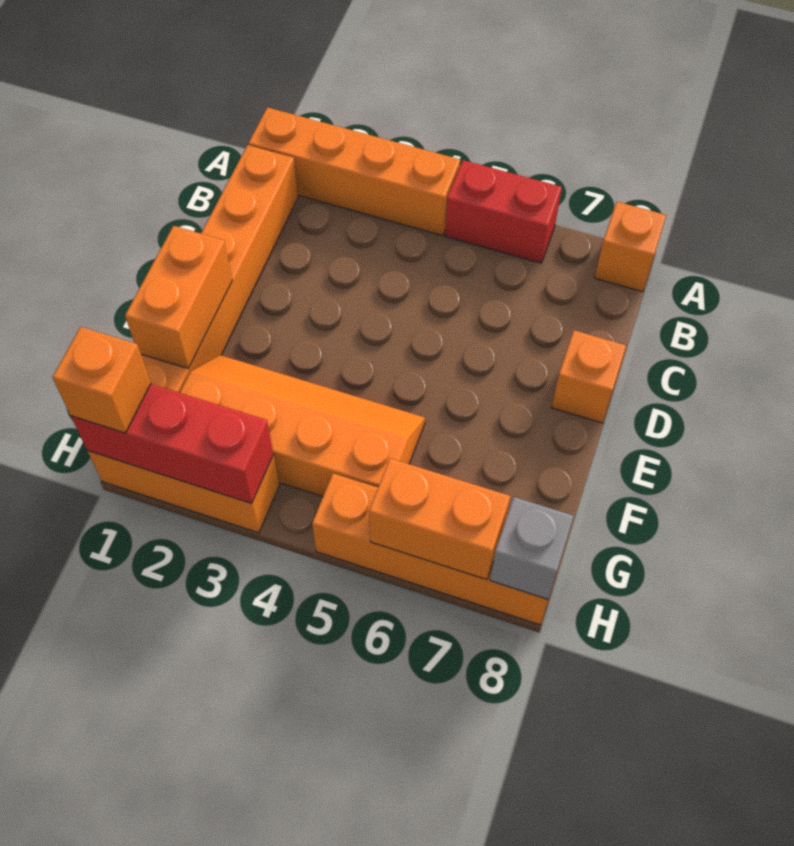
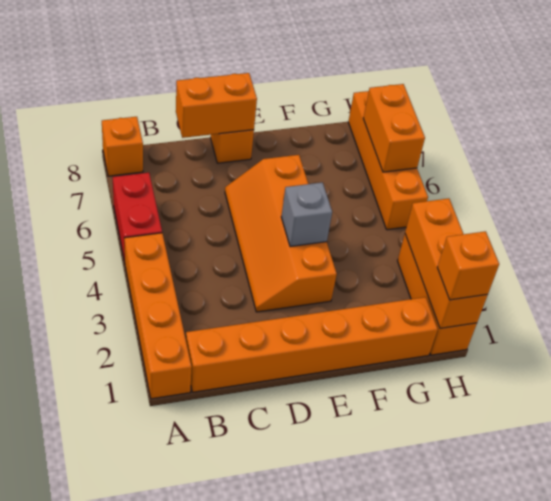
orange 1x2 brick [125,226,232,369] -> orange 1x2 brick moved to [176,73,257,138]
orange 2x4 slope [180,355,425,496] -> orange 2x4 slope moved to [225,155,337,312]
red 1x3 brick [71,384,274,504] -> orange 1x3 brick [405,198,488,328]
grey 1x1 brick [490,497,574,599] -> grey 1x1 brick moved to [281,182,332,247]

